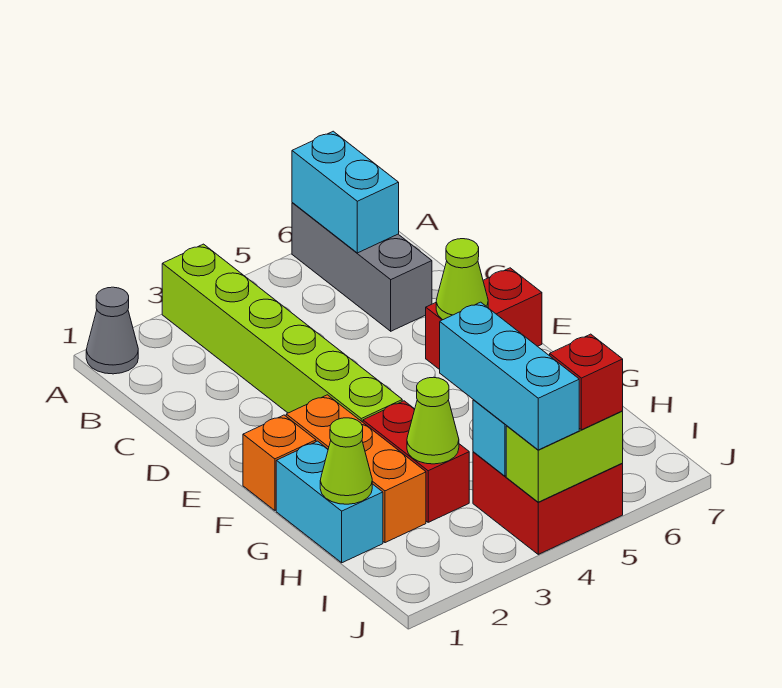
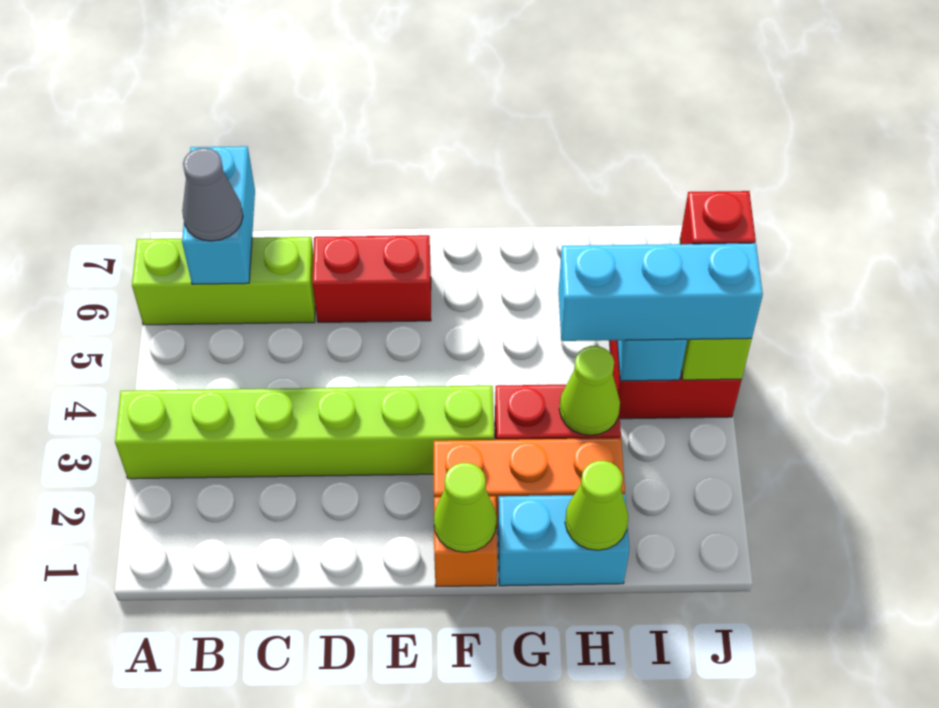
grey 1x1 cone [86,287,138,374] -> grey 1x1 cone moved to [182,148,243,241]
grey 1x3 brick [292,203,432,331] -> lime 1x3 brick [132,237,315,325]
cyan 1x2 brick [292,131,399,253] -> cyan 1x2 brick turned to [182,146,255,284]
red 1x2 brick [426,268,542,370] -> red 1x2 brick turned to [312,235,431,322]
lime 1x1 cone [436,239,488,320] -> lime 1x1 cone moved to [434,463,497,552]

